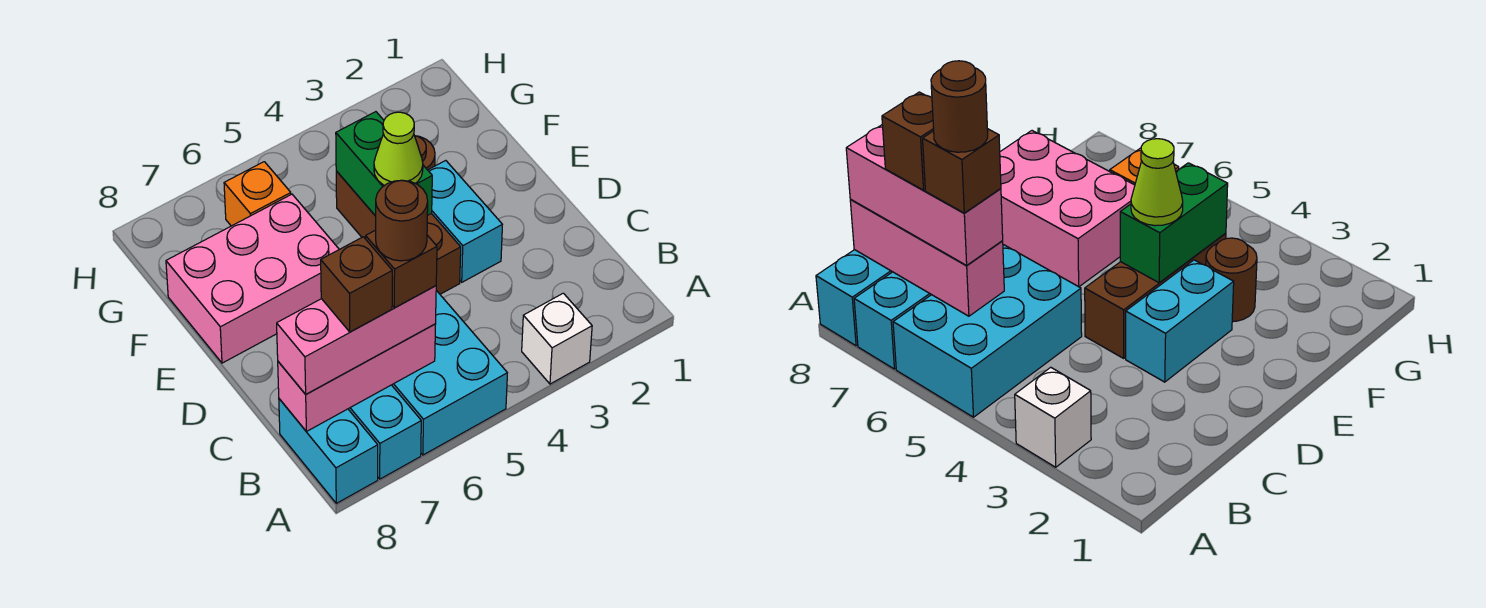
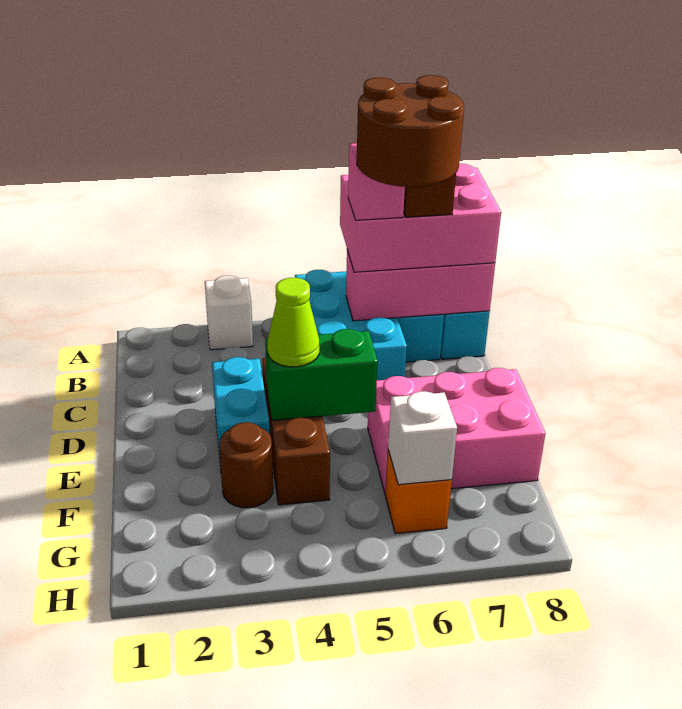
pink 1x3 brick [277,286,436,394] -> pink 2x3 brick [340,164,501,272]
brown 1x1 brick [366,230,437,308] -> pink 1x1 brick [348,143,405,220]
brown 1x1 round brick [376,180,428,261] -> brown 2x2 round brick [357,75,464,187]
green 1x2 brick [336,112,432,216] -> green 1x2 brick turned to [265,329,378,420]
none -> white 1x1 brick [388,391,457,485]

